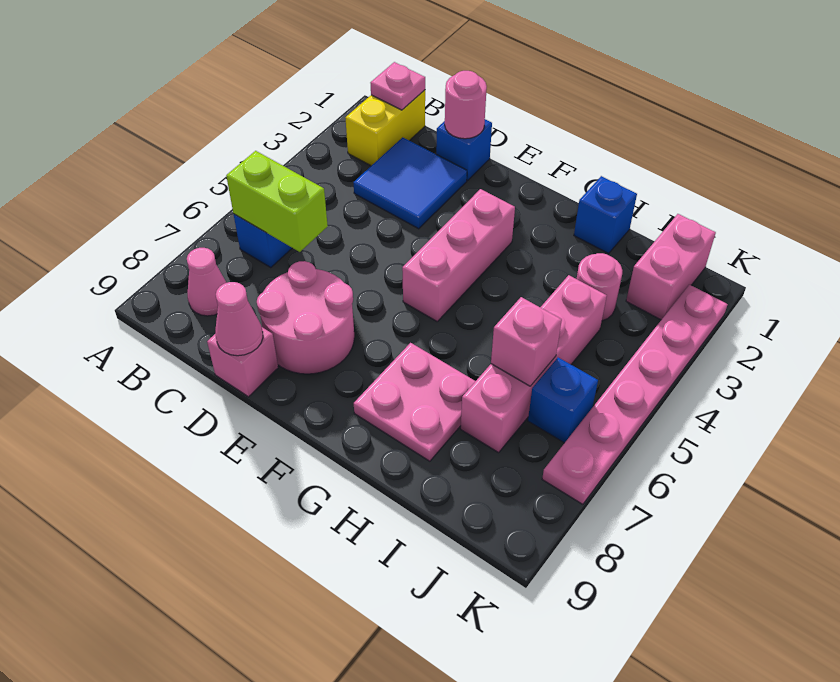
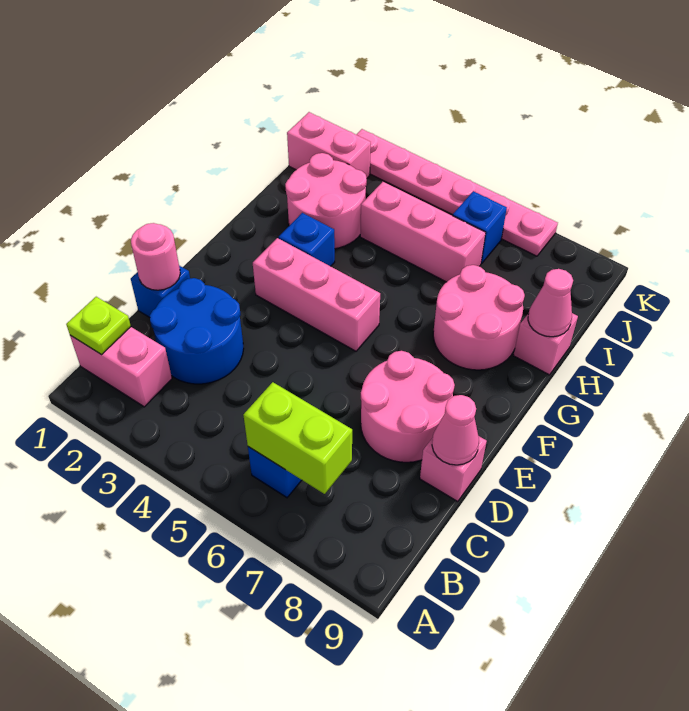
yellow 1x2 brick [345,90,425,166] -> pink 1x2 brick [70,327,172,407]
pink 1x1 plate [370,62,425,110] -> lime 1x1 plate [66,297,131,355]
lime 1x2 brick [226,151,328,252] -> lime 1x2 brick turned to [243,382,352,494]
pink 1x1 cone [187,248,226,316] -> pink 1x1 cone moved to [528,269,573,337]
blue 2x2 tile [353,137,467,229] -> blue 2x2 round brick [150,278,244,384]
pink 2x2 plate [354,343,475,461] -> pink 2x2 round brick [433,265,525,370]
blue 1x1 brick [574,176,637,254] -> blue 1x1 brick moved to [279,213,335,266]
pink 1x1 round brick [577,253,622,321] -> pink 2x2 round brick [285,153,367,249]
pink 1x4 brick [461,275,607,453] -> pink 1x3 brick [360,182,486,282]
pink 1x1 brick [491,297,562,386] -> pink 1x1 brick moved to [513,313,578,375]

